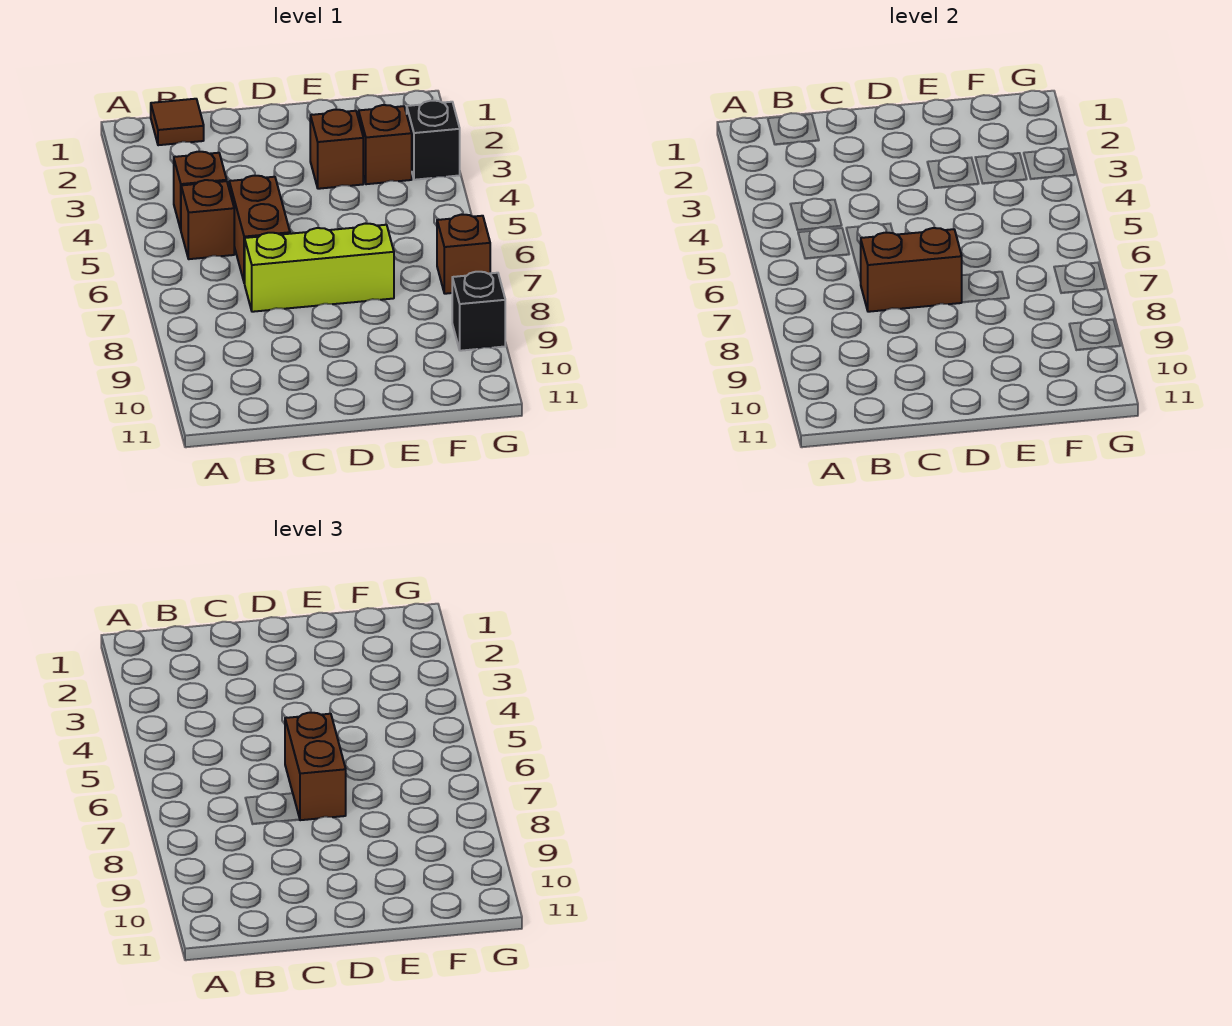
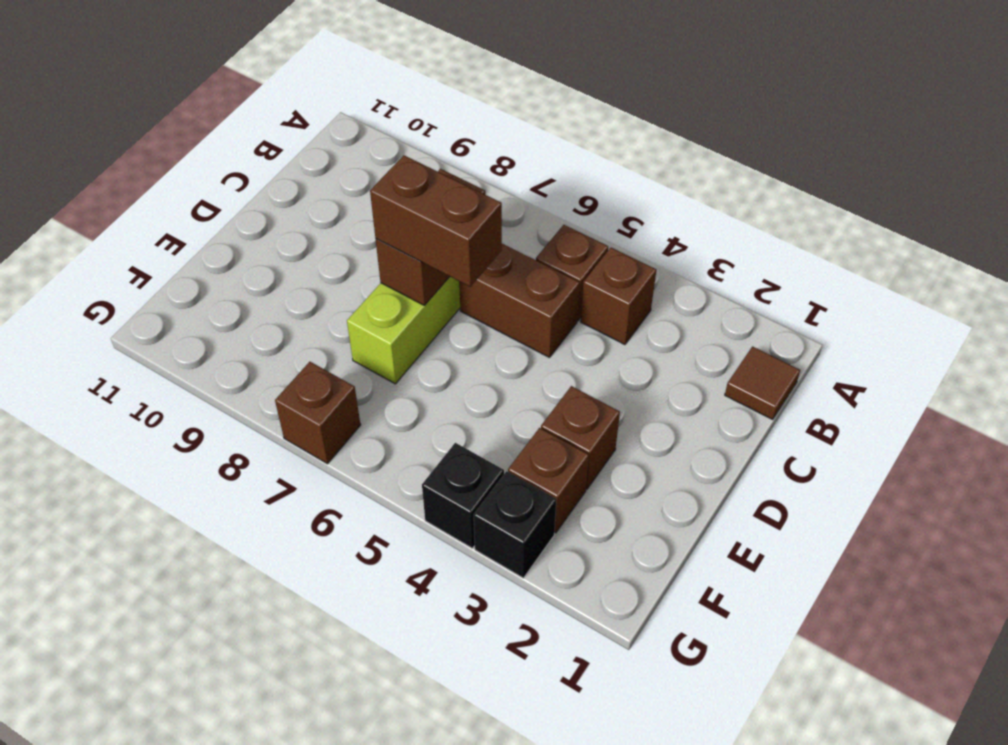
black 1x1 brick [452,272,505,351] -> black 1x1 brick moved to [422,443,504,548]

